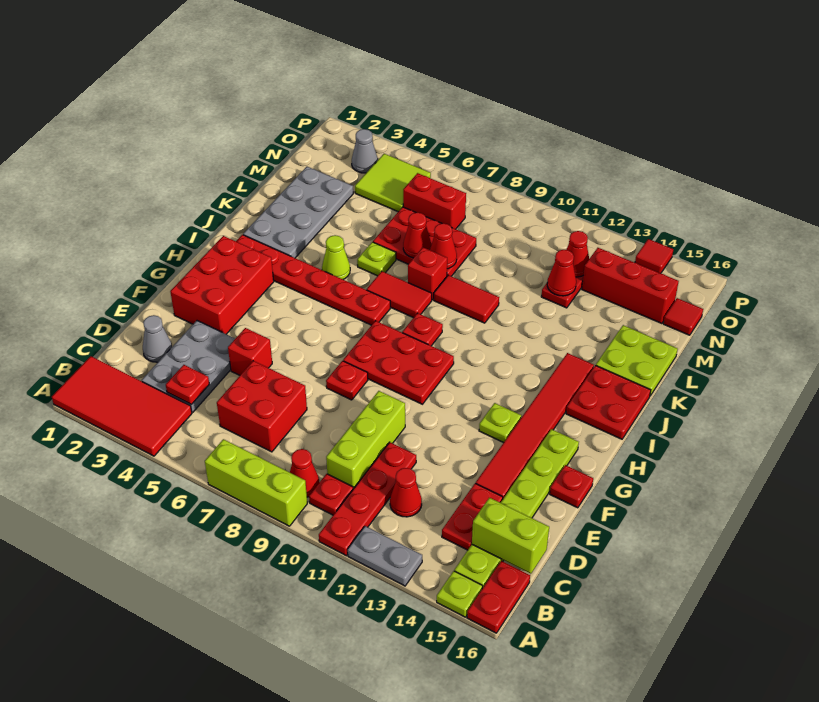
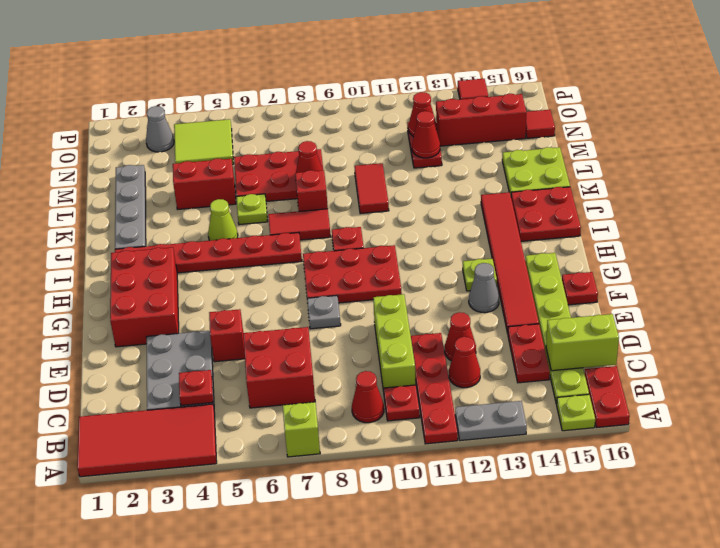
lime 1x3 brick [205,439,307,526] -> lime 1x1 brick [283,402,320,457]
grey 1x1 cone [143,315,172,362] -> grey 1x1 cone moved to [469,263,499,313]
red 1x1 plate [326,361,368,400] -> grey 1x1 plate [307,296,341,329]
grey 2x4 plate [243,167,353,258] -> grey 1x4 plate [115,165,146,249]
red 1x2 tile [434,275,499,323] -> red 1x2 tile turned to [354,163,389,214]
red 1x1 cone [403,213,431,258] -> red 1x1 cone moved to [445,312,476,361]
red 1x2 brick [403,173,466,229] -> red 1x2 brick moved to [173,158,236,209]

